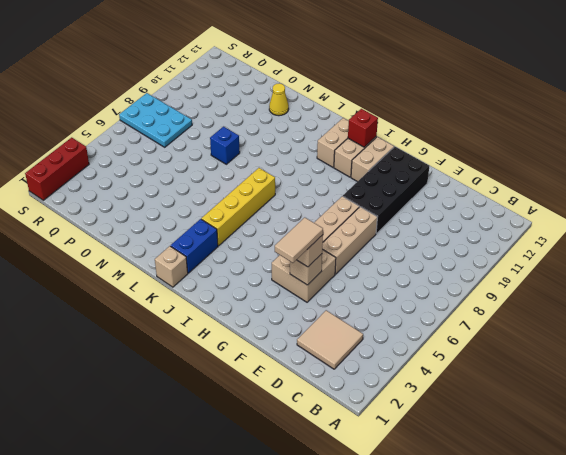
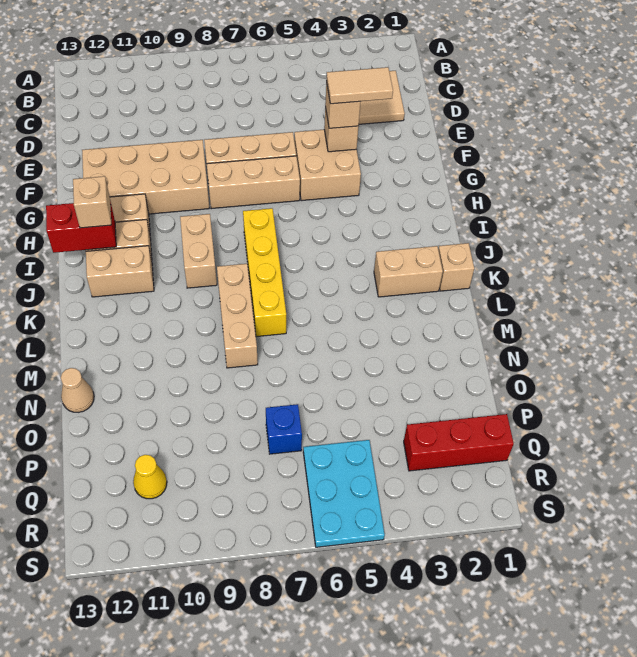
black 2x4 brick [343,147,429,233] -> tan 2x4 brick [82,140,209,214]
none -> tan 1x2 brick [180,214,217,288]
red 1x1 brick [348,109,378,147] -> red 1x2 brick [46,201,116,253]
none -> tan 1x1 brick [73,176,111,228]
blue 1x2 brick [171,219,218,273] -> tan 1x2 brick [374,246,443,297]
yellow 1x4 brick [201,168,275,246] -> yellow 1x4 brick turned to [243,208,286,337]
none -> tan 1x3 brick [217,264,258,368]
blue 1x1 brick [210,127,240,164] -> blue 1x1 brick moved to [266,404,302,454]
yellow 1x1 cone [269,83,289,116] -> yellow 1x1 cone moved to [133,455,167,499]
none -> tan 1x1 cone [61,368,94,412]
cyan 2x3 plate [119,93,192,147] -> cyan 2x3 plate moved to [303,440,385,547]
red 1x3 brick [25,138,89,200] -> red 1x3 brick moved to [404,414,514,471]

